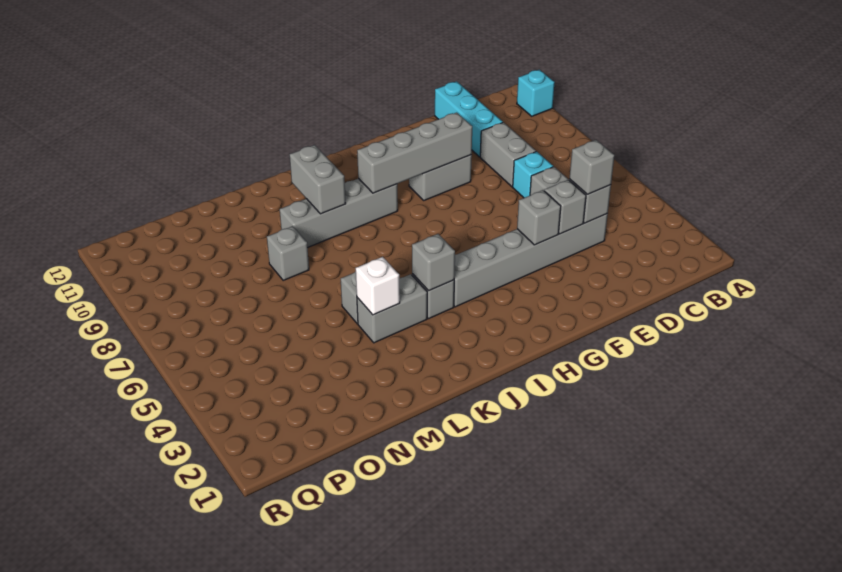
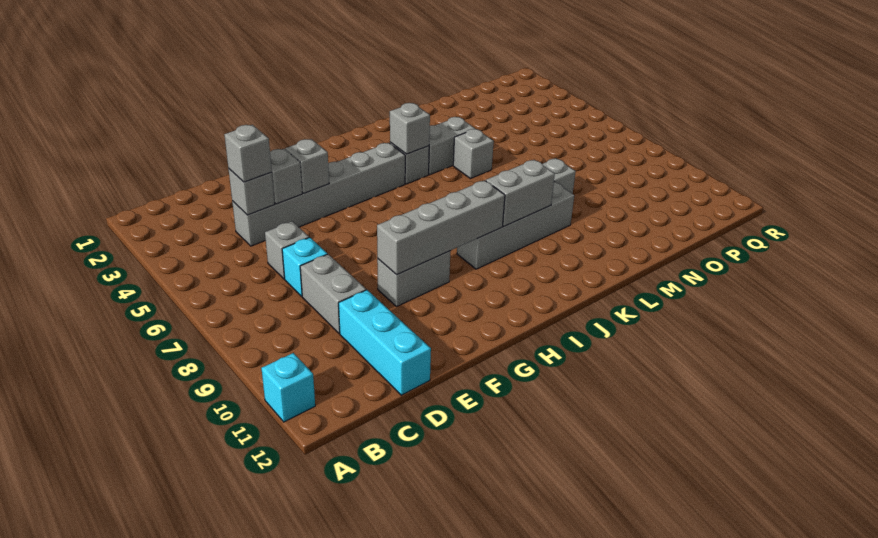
grey 1x2 brick [290,145,346,214] -> grey 1x2 brick turned to [486,160,555,227]
white 1x1 brick [356,257,400,315] -> none

